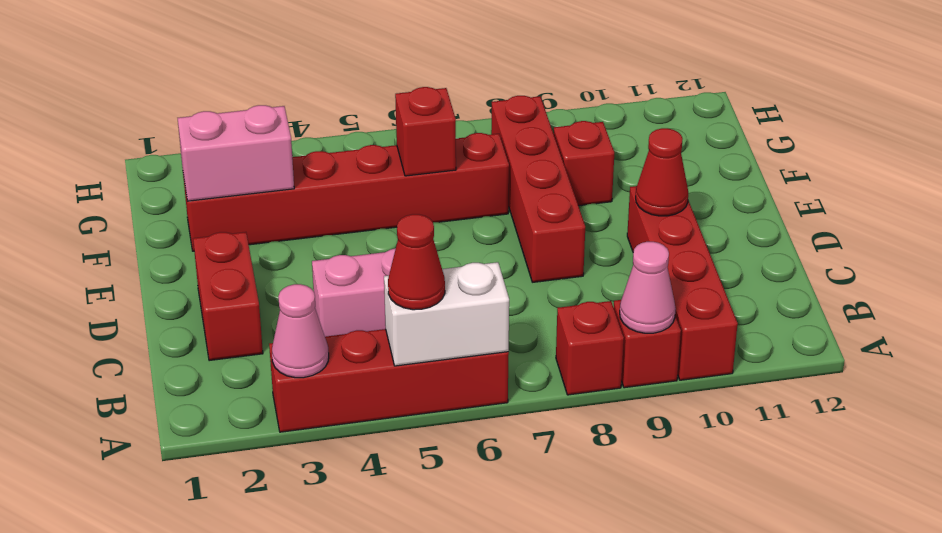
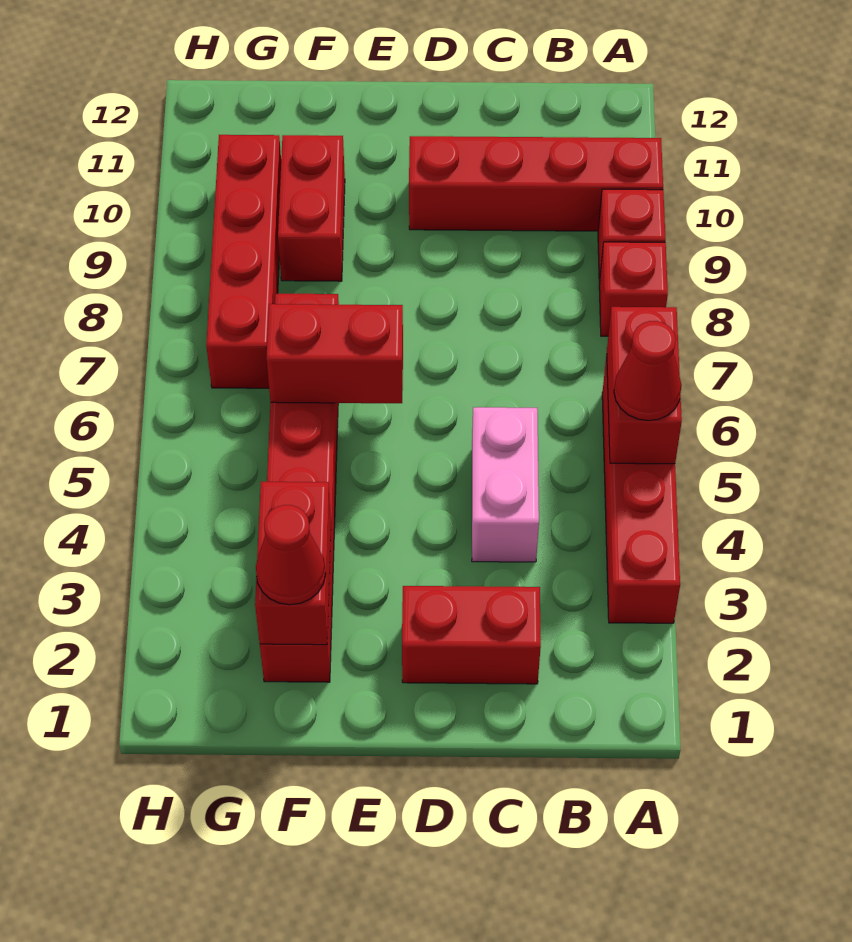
pink 1x1 cone [272,284,329,378] -> none
white 1x2 brick [384,262,509,366] -> red 1x2 brick [607,307,682,464]
pink 1x1 cone [620,242,676,333] -> none
red 1x4 brick [491,96,585,282] -> red 1x4 brick turned to [206,135,281,388]
red 1x1 cone [636,128,688,216] -> red 1x1 cone moved to [256,505,326,605]
pink 1x2 brick [178,105,294,201] -> red 1x2 brick [255,482,331,645]
red 1x1 brick [395,87,456,176] -> red 1x2 brick [266,304,403,403]
red 1x1 brick [554,121,614,206] -> red 1x2 brick [278,135,345,281]

